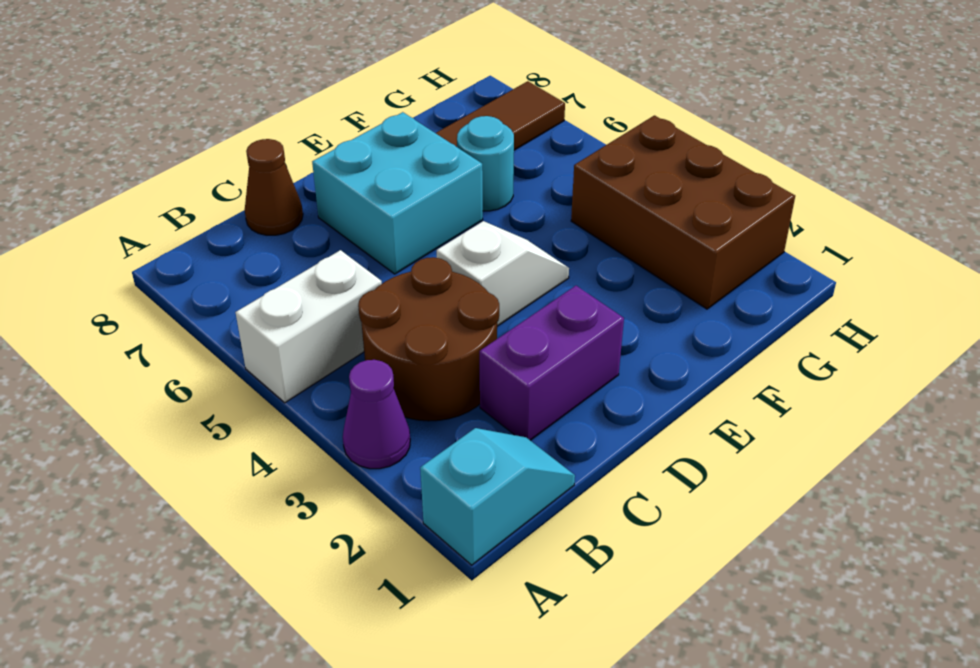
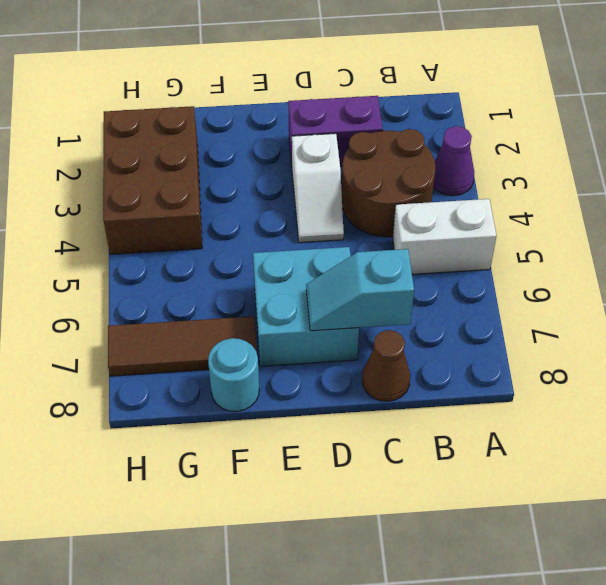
cyan 1x2 slope [420,428,575,565] -> cyan 1x2 slope moved to [306,249,414,331]
white 1x2 slope [437,221,569,326] -> white 1x2 slope turned to [292,133,344,243]
cyan 1x1 round brick [457,116,514,211] -> cyan 1x1 round brick moved to [208,338,259,412]

